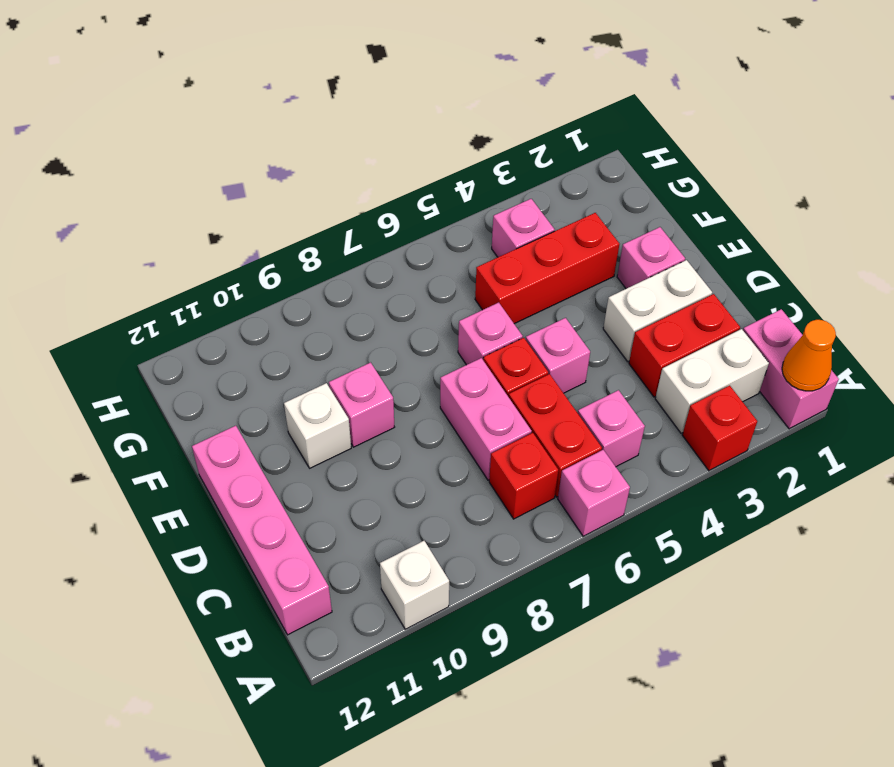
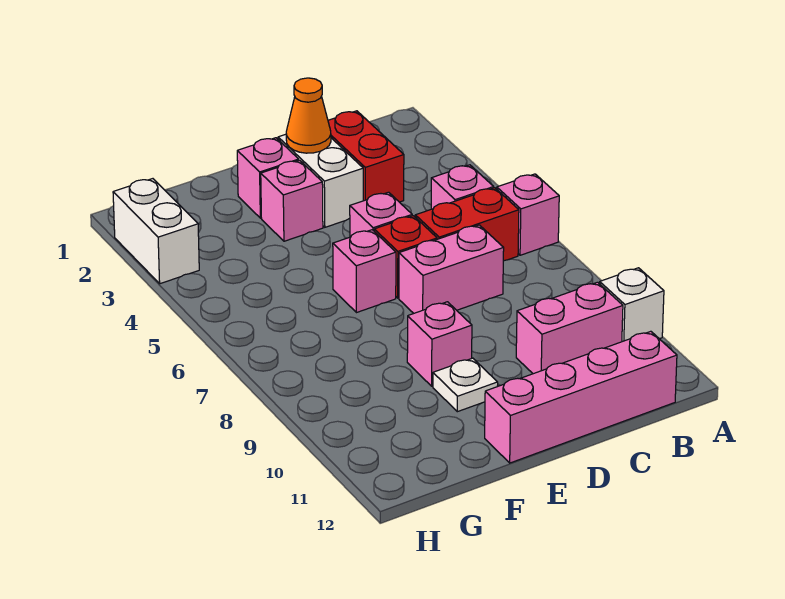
pink 1x2 brick [743,309,839,429] -> pink 1x2 brick moved to [516,282,623,374]
orange 1x1 cone [782,320,836,391] -> orange 1x1 cone moved to [286,78,331,153]
red 1x1 brick [682,386,757,471] -> none
white 1x2 brick [655,329,769,433] -> white 1x2 brick moved to [113,179,199,284]
red 1x1 brick [489,433,558,519] -> none
white 1x1 brick [284,383,351,468] -> white 1x1 plate [433,358,498,412]
red 1x3 brick [475,213,619,324] -> none
pink 1x1 brick [492,199,555,257] -> pink 1x1 brick moved to [261,160,323,241]

